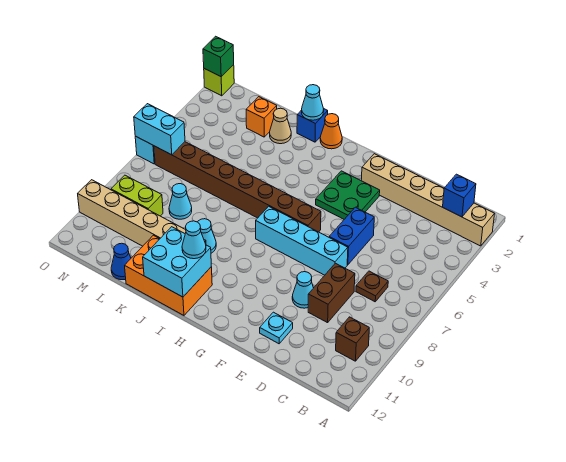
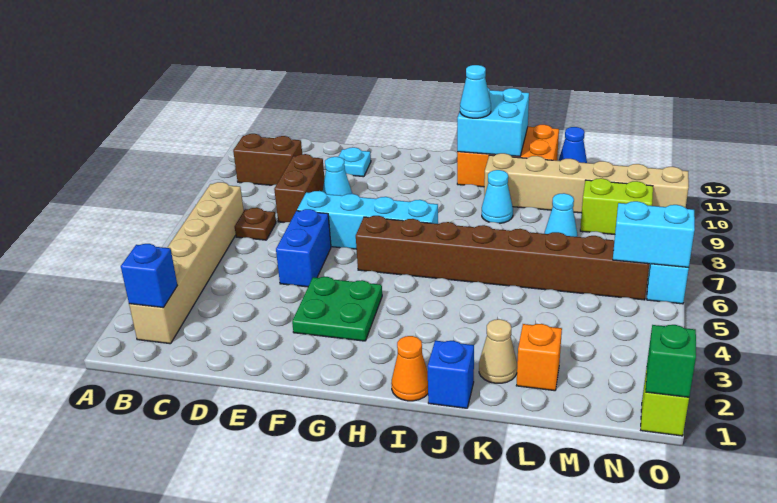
tan 1x6 brick [361,154,494,246] -> tan 1x6 brick turned to [129,182,244,344]
brown 1x1 brick [336,317,369,361] -> brown 1x2 brick [233,134,302,185]
cyan 1x1 cone [302,85,324,120] -> none

